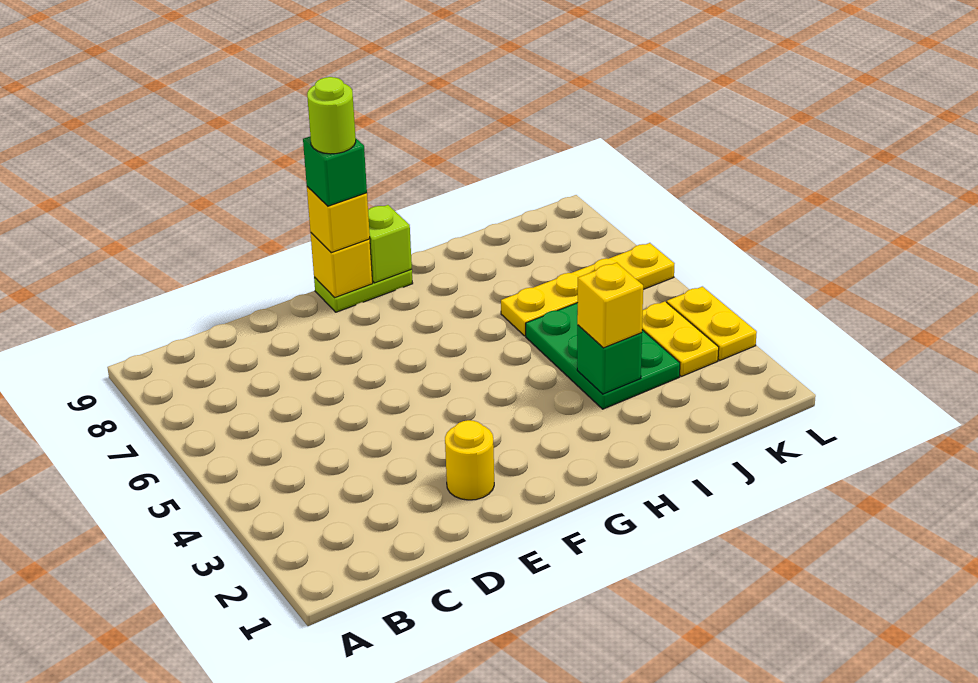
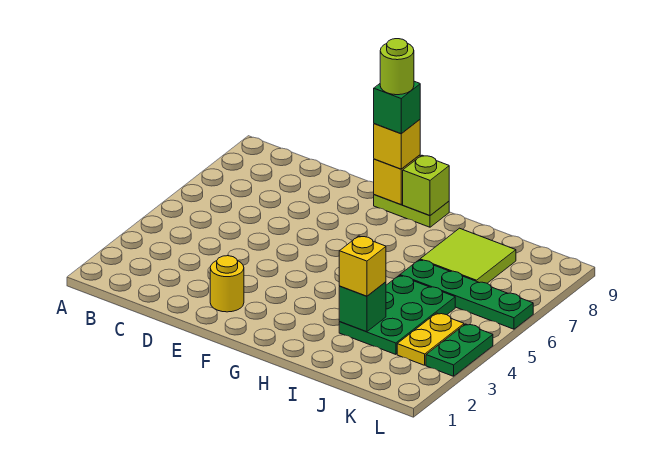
yellow 1x4 plate [501,243,675,336] -> green 1x4 plate [400,260,533,329]
none -> lime 2x2 tile [420,228,516,283]
yellow 1x2 plate [667,287,757,360] -> green 1x2 plate [426,324,493,376]

